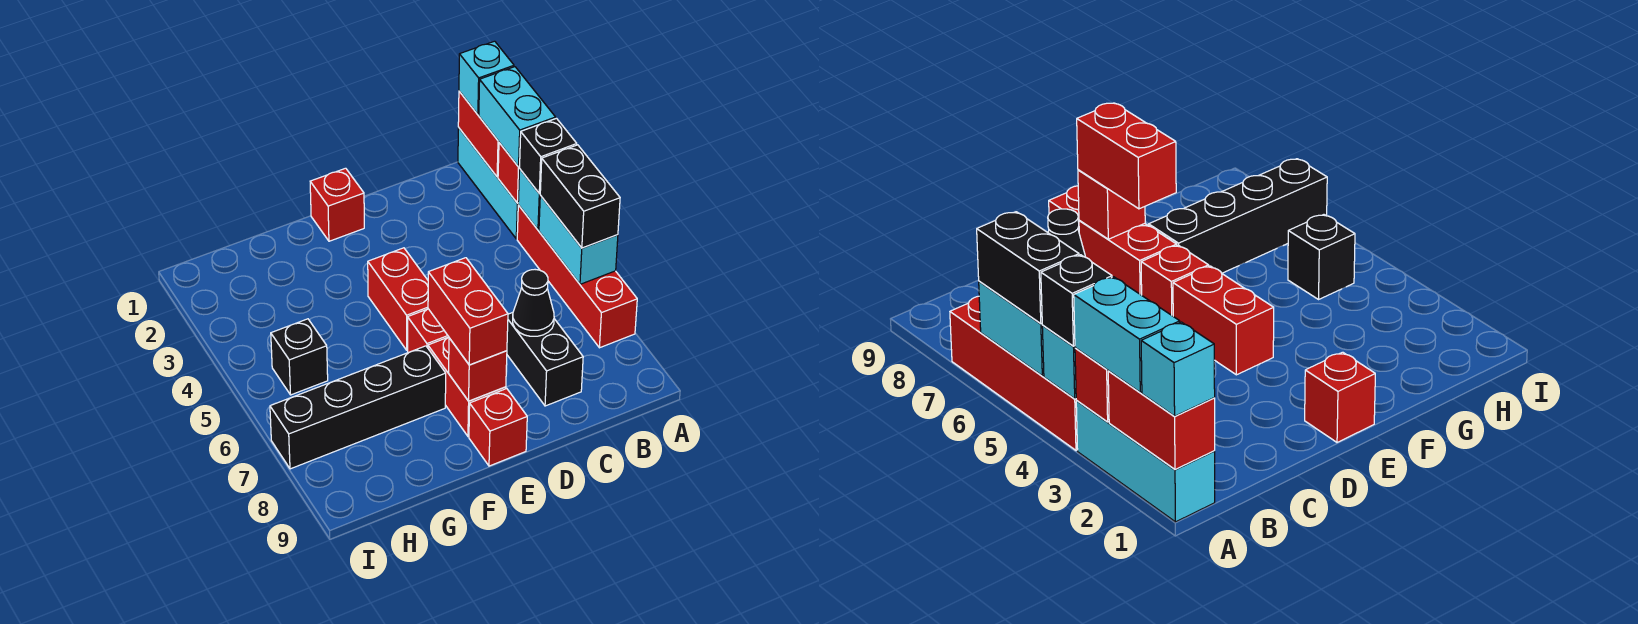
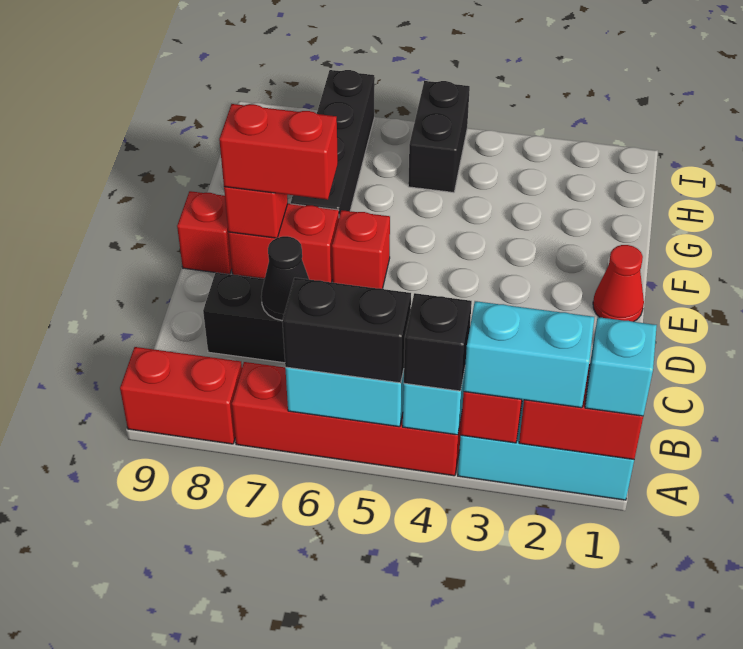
red 1x1 brick [310,168,364,241] -> red 1x1 cone [593,245,644,322]
red 1x2 brick [368,248,428,350] -> red 1x2 brick moved to [120,347,242,444]
black 1x1 brick [271,319,328,395] -> black 1x2 brick [408,81,470,193]

